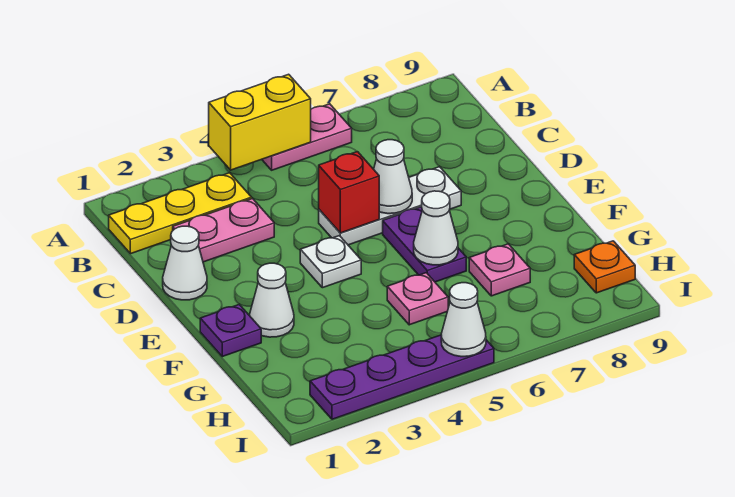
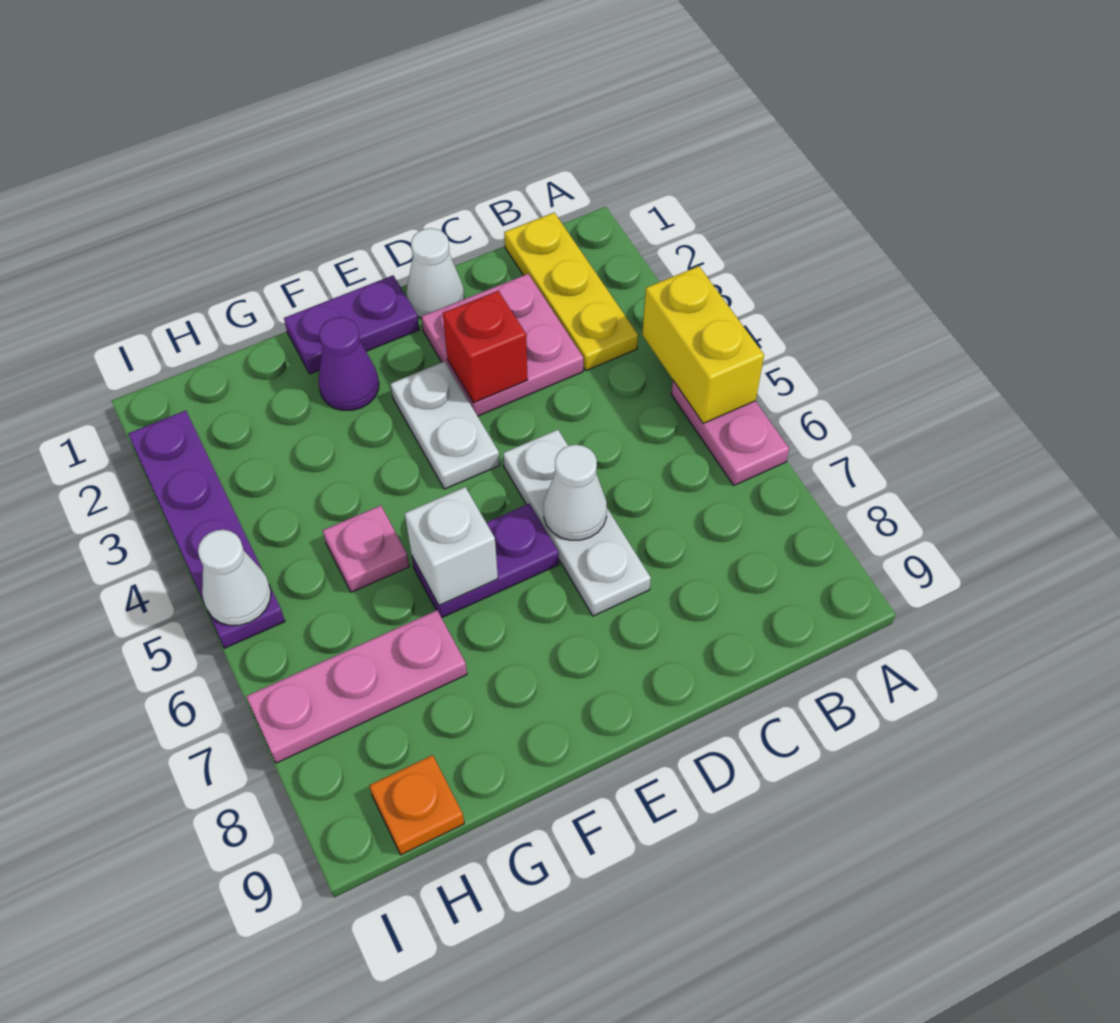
pink 1x2 plate [173,199,274,262] -> pink 2x2 plate [421,274,583,416]
red 1x1 brick [319,152,379,233] -> red 1x1 brick moved to [443,291,528,403]
white 1x1 plate [300,236,361,288] -> white 1x2 plate [390,361,500,489]
purple 1x1 plate [200,305,261,357] -> purple 1x2 plate [284,275,419,374]
white 1x1 cone [250,263,294,337] -> purple 1x1 cone [318,317,379,410]
white 1x1 cone [414,191,458,265] -> white 1x1 brick [405,487,498,605]
pink 1x1 plate [469,244,530,296] -> pink 1x3 plate [246,610,467,763]

